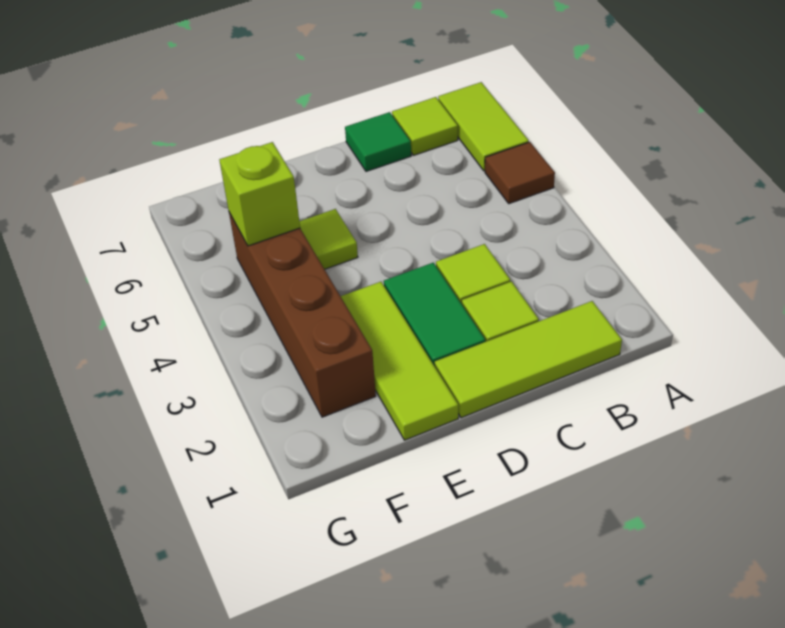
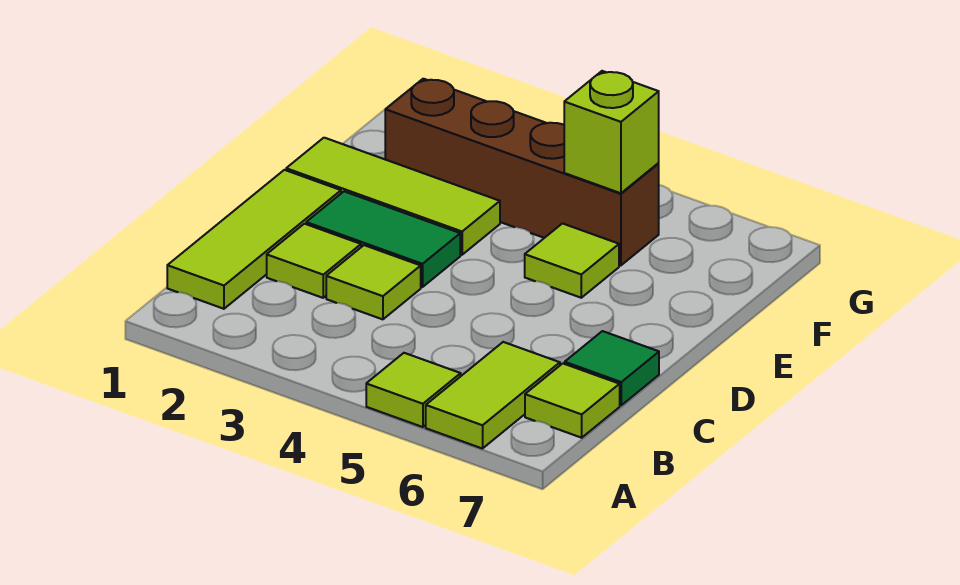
brown 1x1 tile [485,142,555,204] -> lime 1x1 tile [366,353,461,427]
lime 1x2 tile [438,82,529,171] -> lime 1x2 tile turned to [426,342,560,449]

